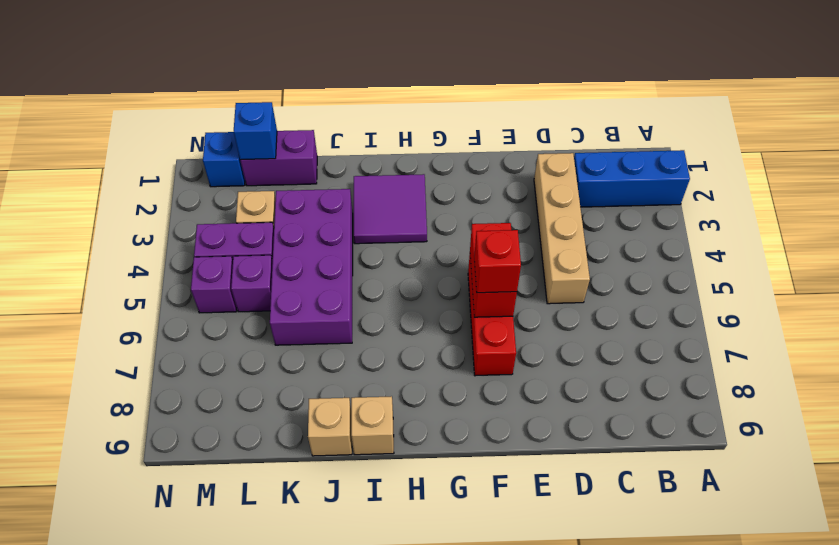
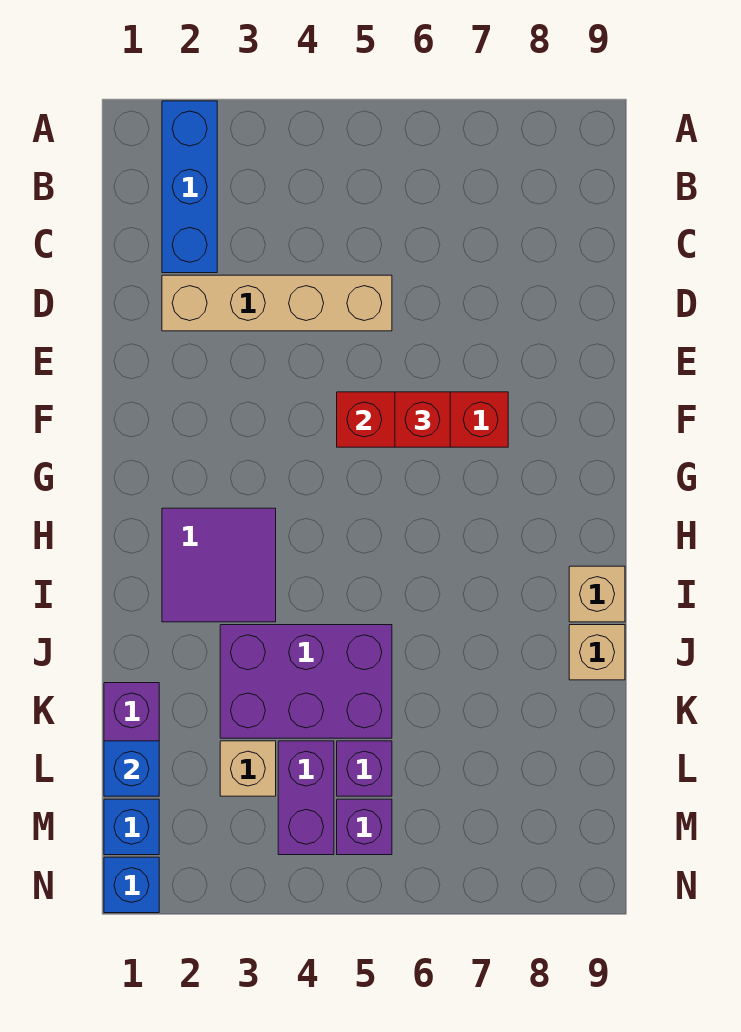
purple 2x4 brick [270,189,353,345] -> purple 2x3 brick [220,625,392,738]
none -> blue 1x1 brick [104,857,159,913]

